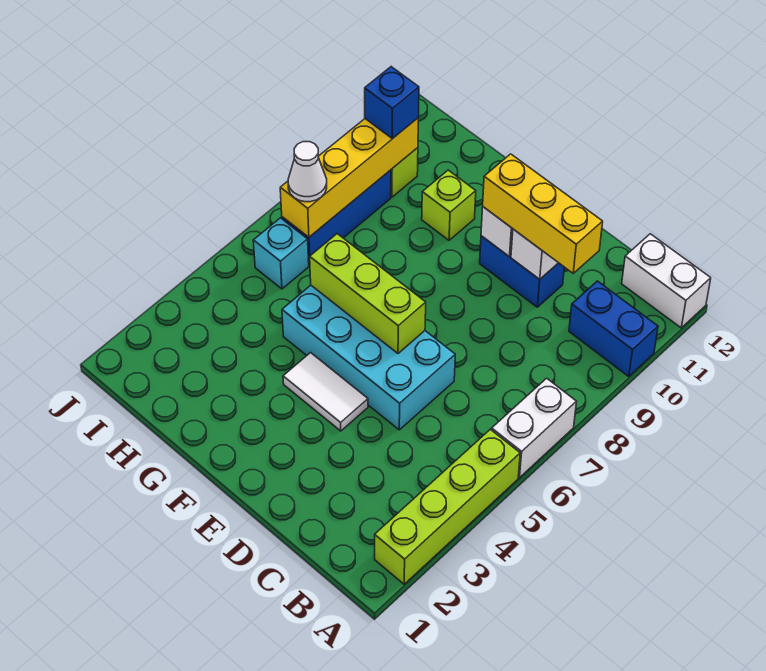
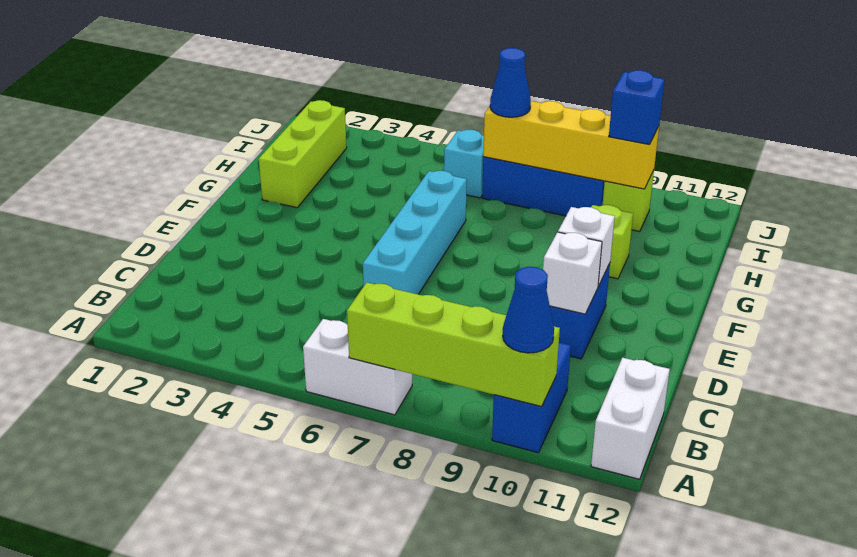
lime 1x4 brick [375,429,520,584] -> lime 1x4 brick moved to [347,283,560,407]
none -> blue 1x1 cone [503,267,554,353]
yellow 1x3 brick [483,154,603,273] -> none
cyan 2x4 brick [282,285,455,430] -> cyan 1x4 brick [363,171,467,294]
white 1x2 tile [283,353,368,431] -> none
lime 1x3 brick [310,234,426,353] -> lime 1x3 brick moved to [259,100,347,208]
white 1x1 cone [288,142,327,202] -> blue 1x1 cone [490,48,531,117]

